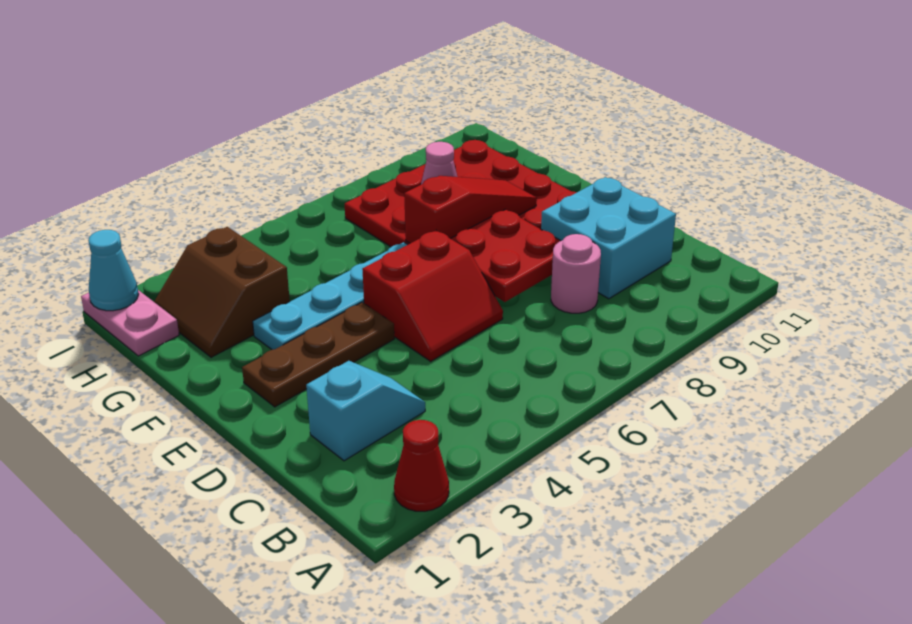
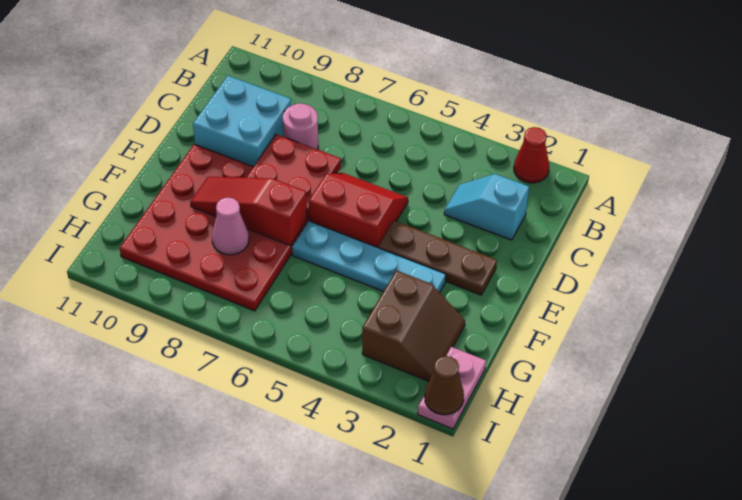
cyan 1x1 cone [88,230,139,311] -> brown 1x1 cone [425,356,464,415]

